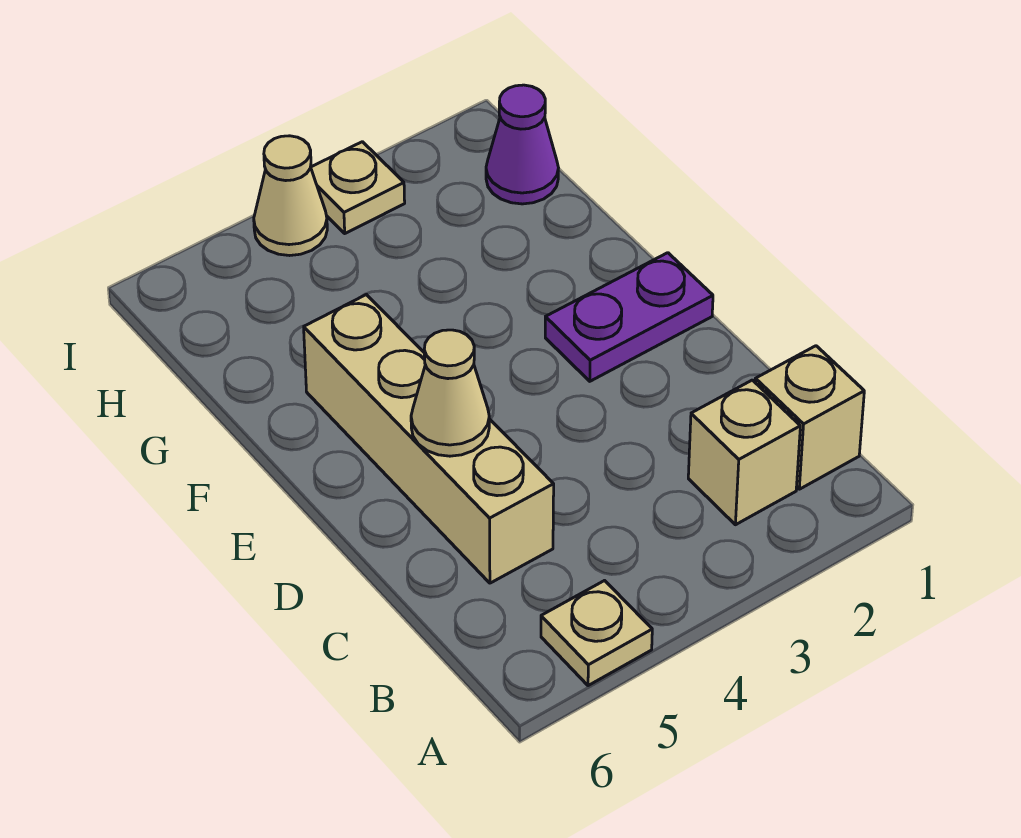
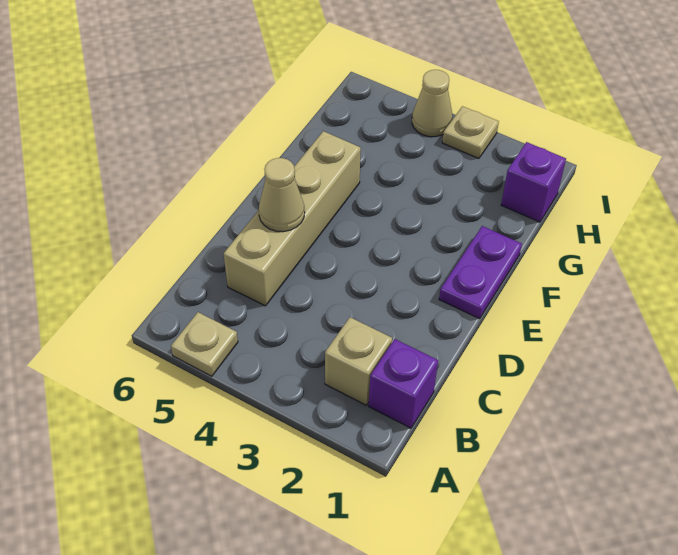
tan 1x1 brick [755,346,864,489] -> purple 1x1 brick [369,339,438,428]
purple 1x2 plate [545,253,713,381] -> purple 1x2 plate turned to [439,226,522,319]
purple 1x1 cone [486,85,558,204] -> purple 1x1 brick [501,142,566,222]

